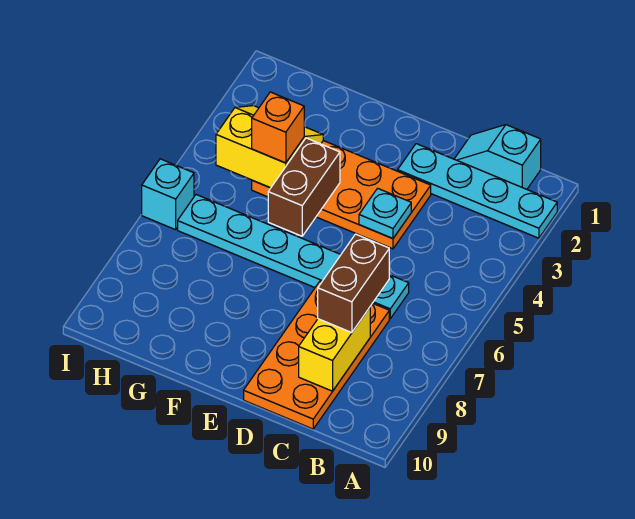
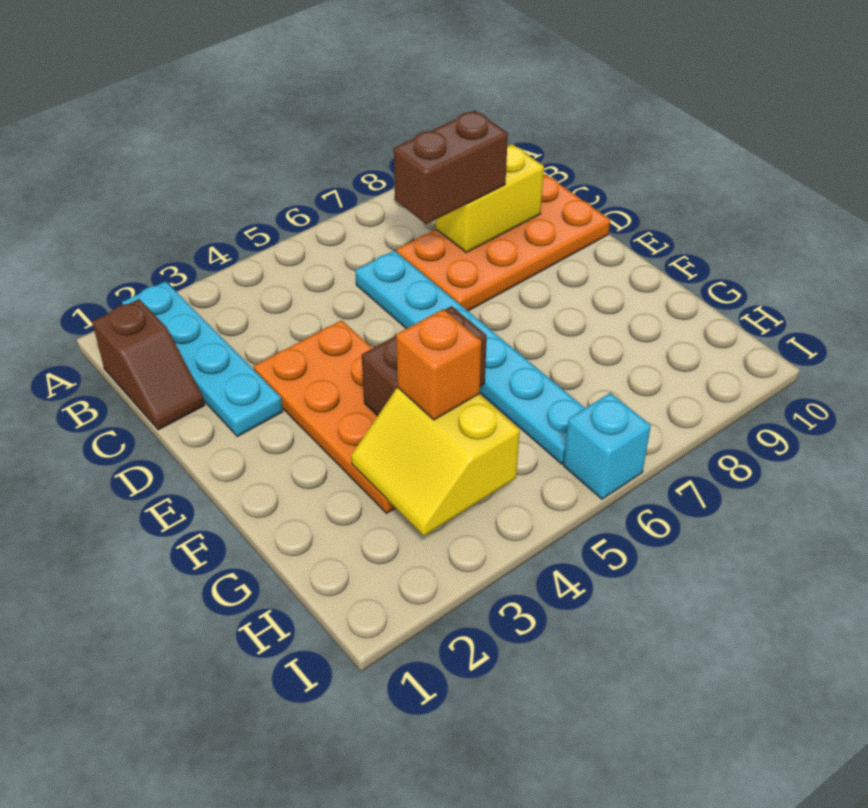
cyan 1x2 slope [455,125,541,189] -> brown 1x2 slope [92,299,205,430]
cyan 1x1 plate [359,188,411,239] -> none

